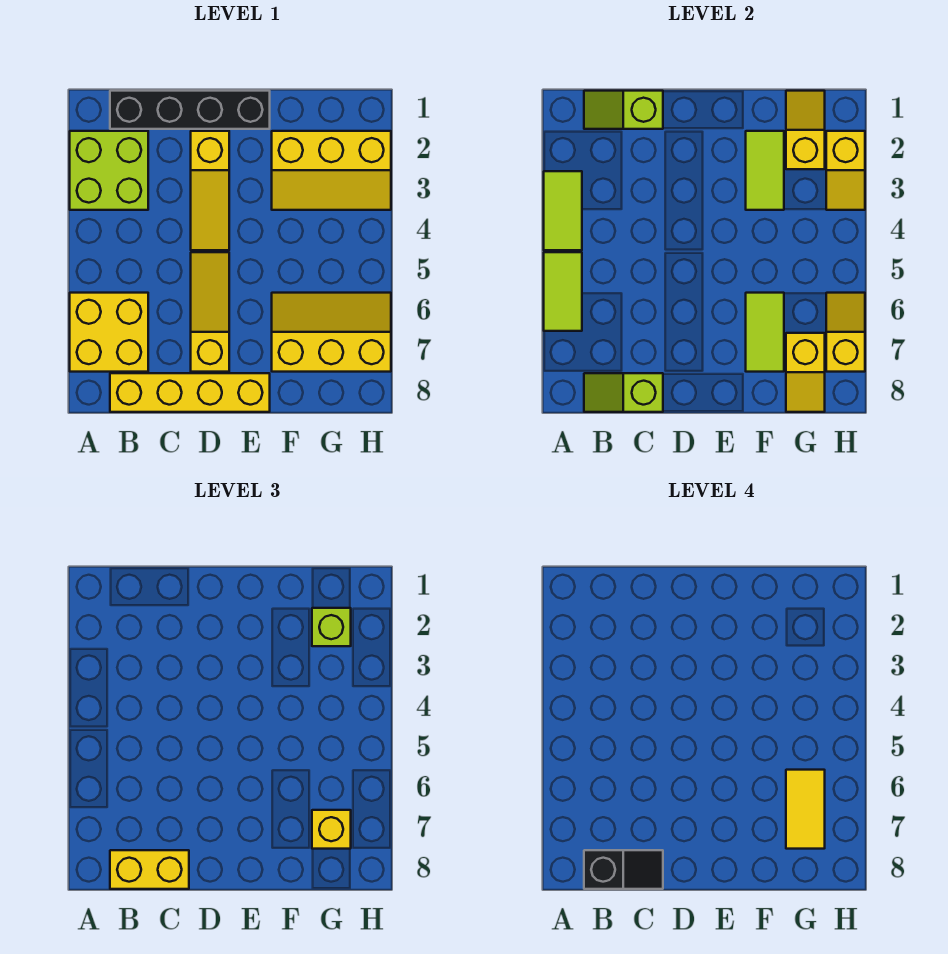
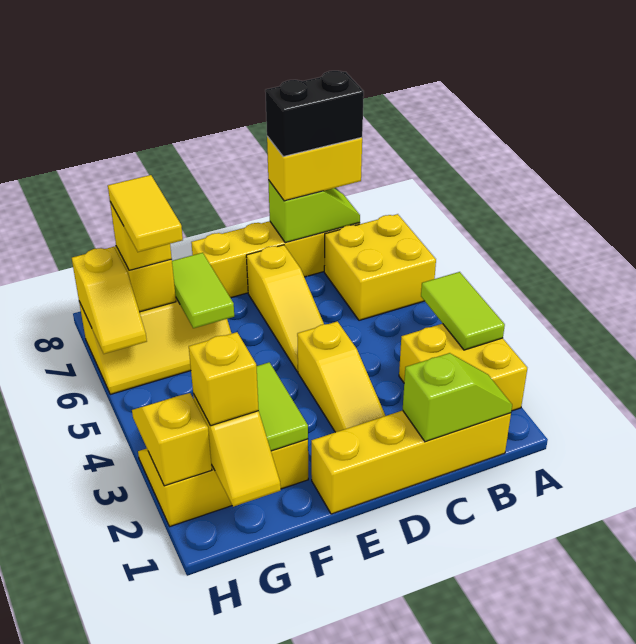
lime 2x2 brick [70,131,148,210] -> yellow 2x2 brick [399,324,527,411]
lime 1x2 tile [544,252,582,331] -> none
black 1x4 brick [110,91,270,129] -> yellow 1x4 brick [311,410,511,514]
black 1x2 slope [584,850,663,889] -> black 1x2 brick [265,71,364,157]
yellow 1x3 slope [191,131,229,250] -> yellow 1x3 slope turned to [297,321,385,432]
lime 1x1 brick [312,608,351,646] -> yellow 1x1 brick [189,332,259,426]

